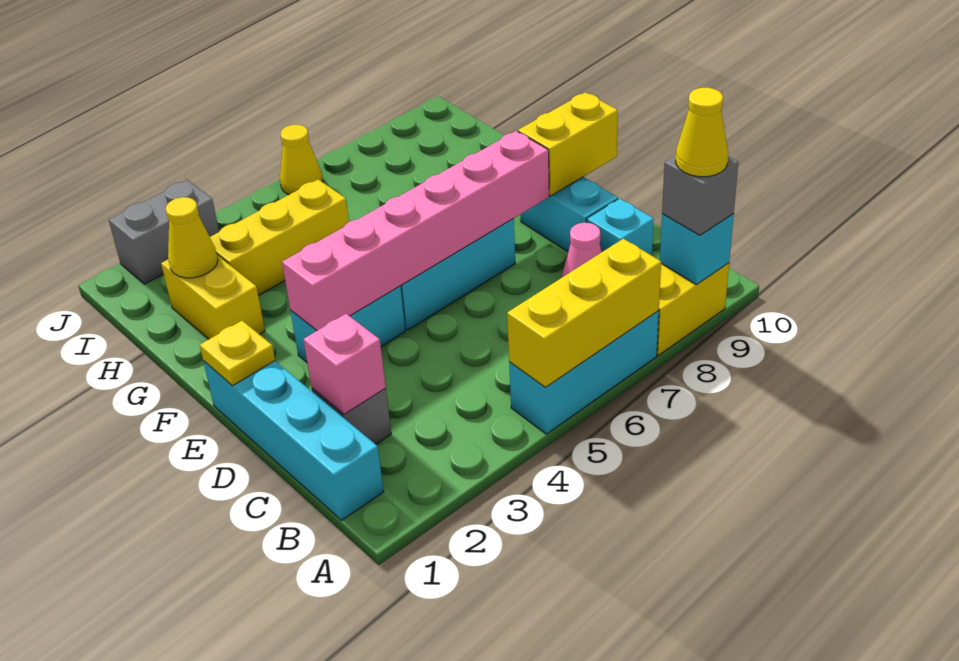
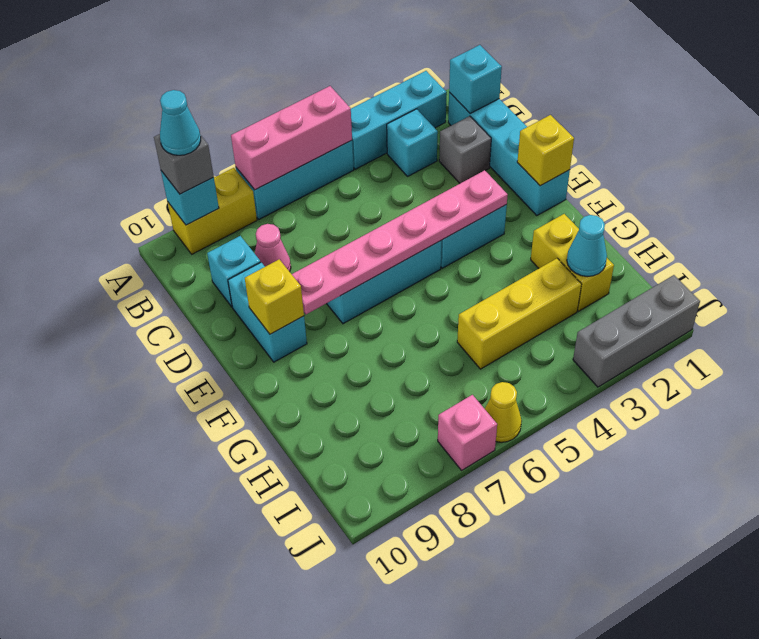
none -> cyan 1x3 brick [351,71,447,169]
yellow 1x3 brick [507,239,661,387] -> pink 1x3 brick [231,86,352,190]
yellow 1x1 cone [676,88,728,177] -> cyan 1x1 cone [160,90,201,155]
none -> cyan 1x1 brick [449,45,502,113]
none -> cyan 1x1 brick [387,109,438,177]
pink 1x1 brick [303,314,386,414] -> pink 1x1 brick moved to [438,395,497,470]
yellow 1x1 plate [200,321,275,386] -> yellow 1x1 brick [517,115,574,186]
pink 1x6 brick [282,131,549,331] -> pink 1x6 plate [292,170,508,314]
yellow 1x2 brick [518,92,618,196] -> yellow 1x1 brick [245,259,304,334]
yellow 1x1 cone [166,197,218,278] -> cyan 1x1 cone [567,215,607,277]
grey 1x2 brick [109,180,219,284] -> grey 1x3 brick [573,275,700,387]

